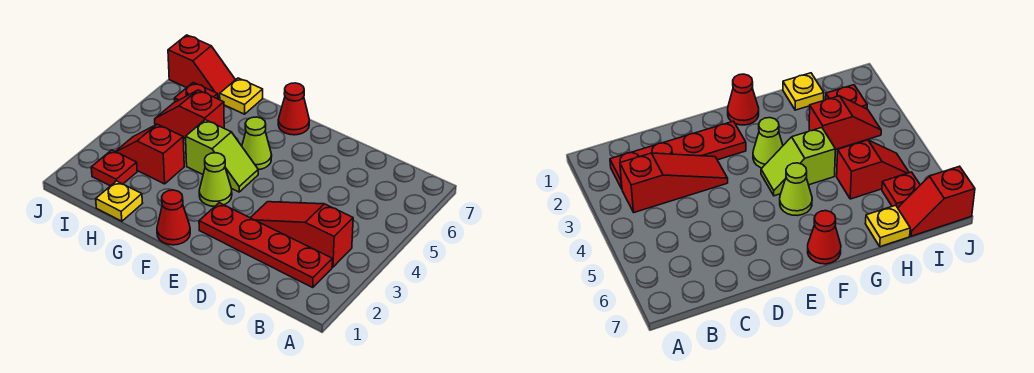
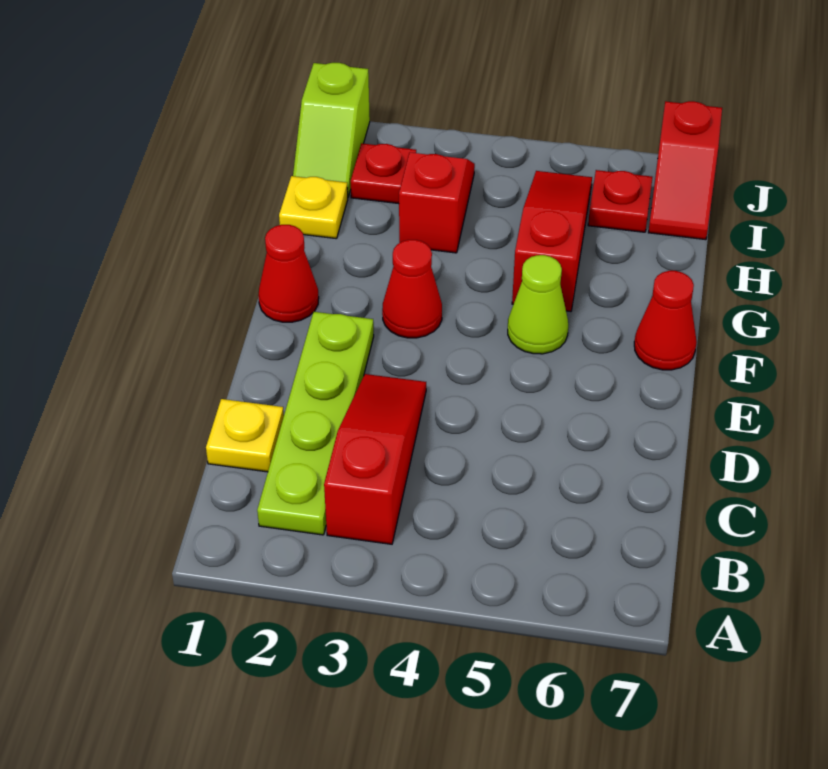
red 1x4 plate [199,203,332,288] -> lime 1x4 plate [257,312,374,535]
lime 1x1 cone [199,153,232,206] -> red 1x1 cone [382,240,442,338]
lime 1x2 slope [186,120,258,192] -> lime 1x2 slope moved to [293,63,370,197]
red 1x2 slope [155,90,224,139] -> red 1x3 slope [512,171,592,312]
yellow 1x1 plate [220,78,263,114] -> yellow 1x1 plate moved to [206,399,284,472]

